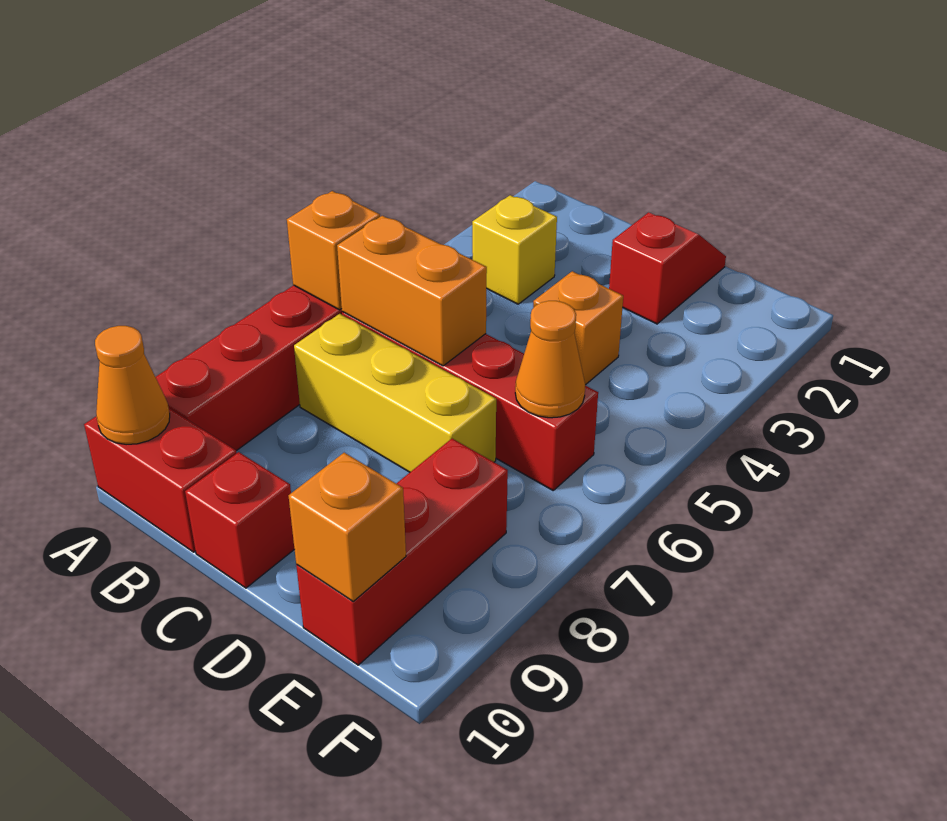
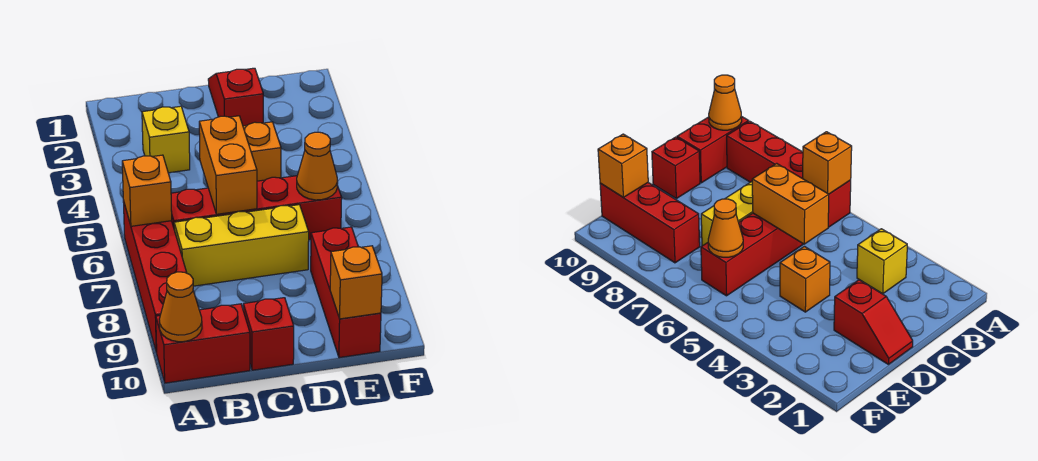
orange 1x2 brick [337,216,487,366] -> orange 1x2 brick turned to [199,116,257,214]

